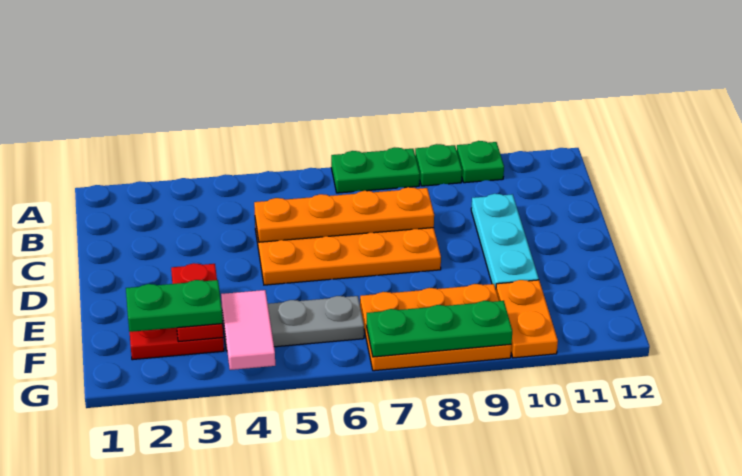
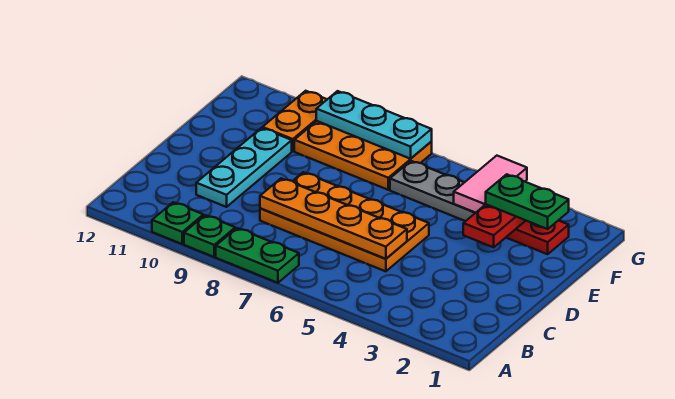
green 1x3 plate [367,301,512,357] -> cyan 1x3 plate [316,91,432,159]

